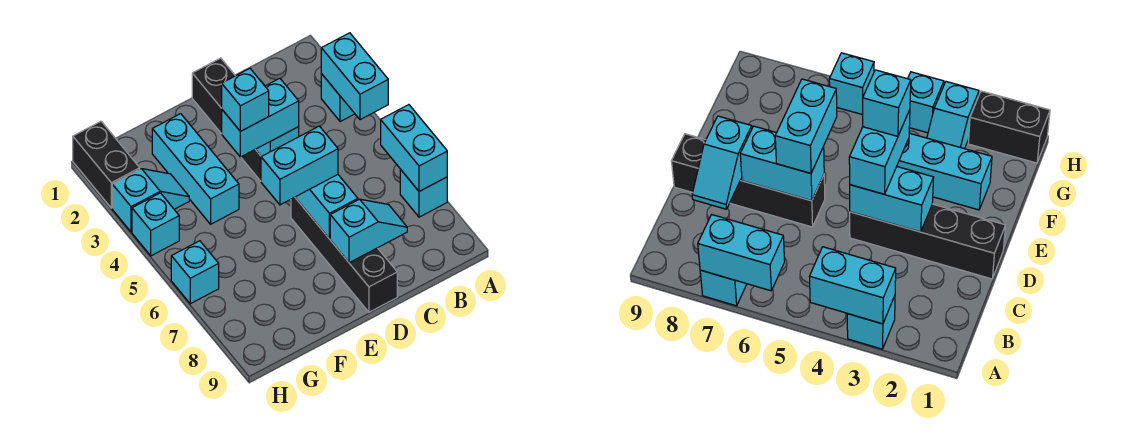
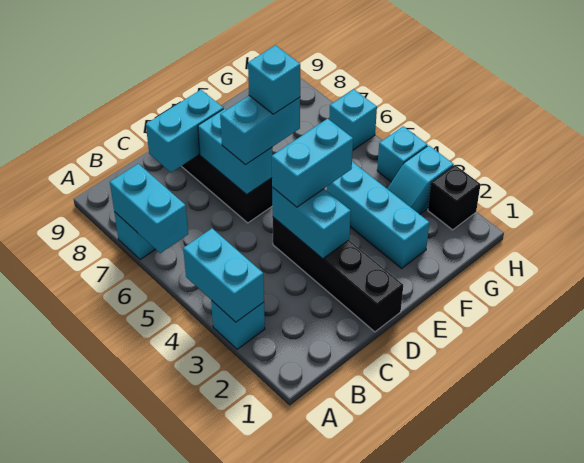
cyan 1x2 slope [330,199,407,263] -> cyan 1x2 brick [146,90,223,172]
cyan 1x1 brick [222,68,269,131] -> cyan 1x1 brick moved to [248,45,300,114]
black 1x2 brick [73,121,140,208] -> black 1x1 brick [428,165,481,230]

